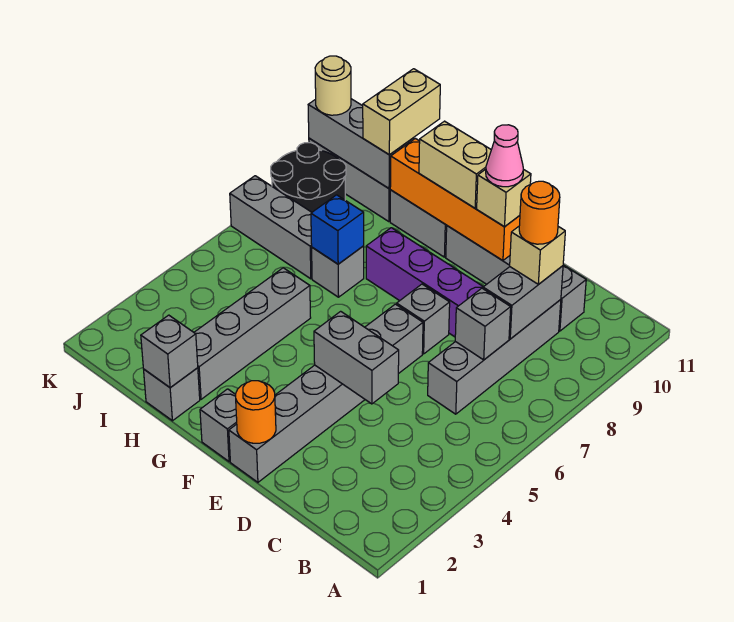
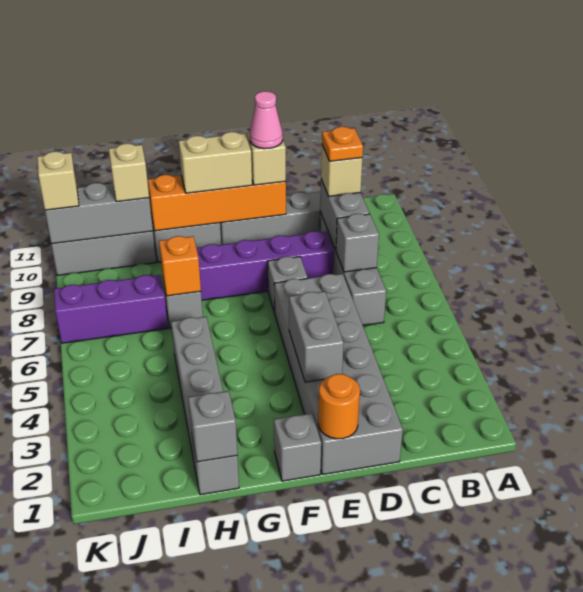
orange 1x1 round brick [519,181,560,244] -> orange 1x1 plate [322,127,363,161]
grey 1x2 brick [314,311,399,404] -> grey 1x2 brick turned to [289,291,344,382]
grey 1x6 brick [229,304,423,482] -> grey 2x6 brick [274,274,403,475]
blue 1x1 brick [311,195,364,264] -> orange 1x1 brick [159,236,201,296]
grey 1x3 brick [230,176,312,279] -> purple 1x3 brick [54,275,168,343]
tan 1x2 brick [363,69,440,155] -> tan 1x1 brick [109,144,149,202]
black 2x2 round brick [271,143,346,212] -> none
tan 1x1 round brick [315,56,351,115] -> tan 1x1 brick [37,152,79,210]

